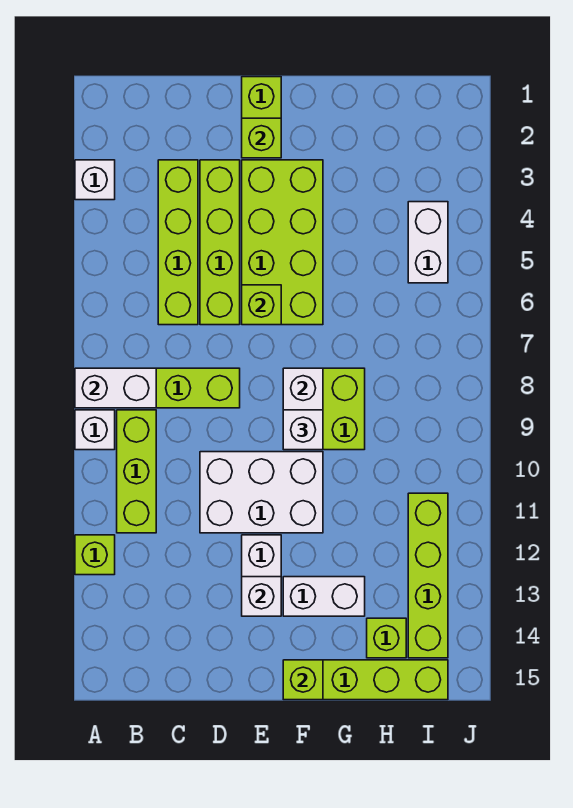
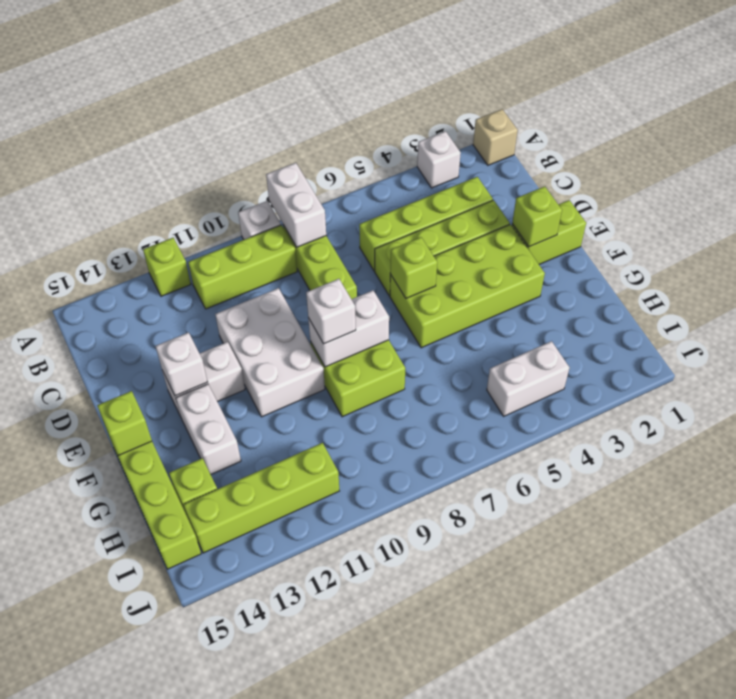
none -> tan 1x1 brick [473,109,518,165]

